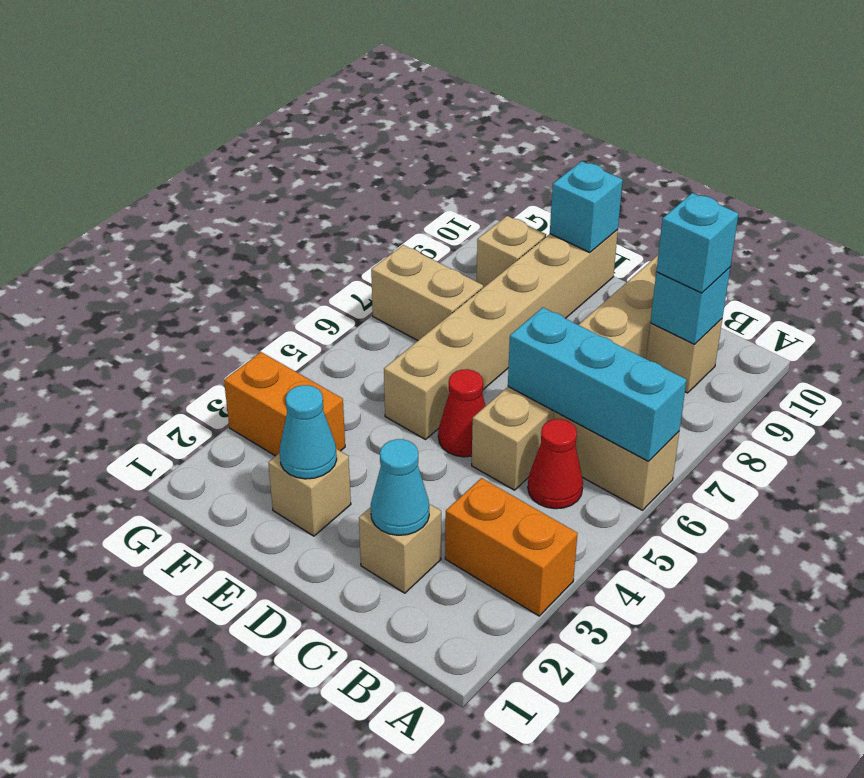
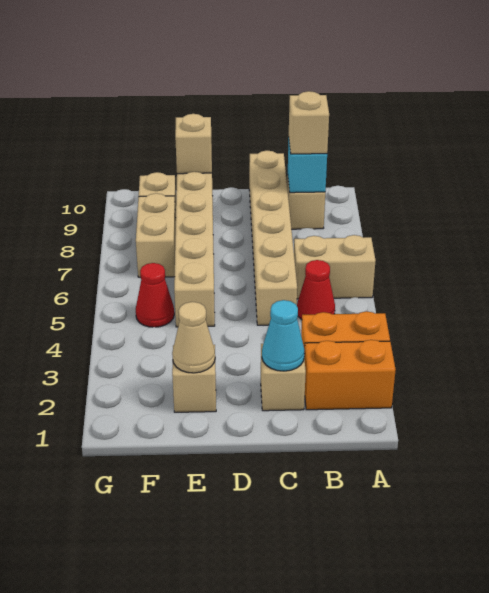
cyan 1x3 brick [508,307,687,461] -> none
cyan 1x1 brick [656,193,739,293] -> tan 1x1 brick [289,91,329,154]
red 1x1 cone [438,369,485,457] -> red 1x1 cone moved to [136,263,174,327]
cyan 1x1 cone [279,385,337,479] -> tan 1x1 cone [172,302,215,373]
cyan 1x1 brick [550,161,623,253] -> tan 1x1 brick [175,114,212,174]
orange 1x2 brick [224,352,345,456] -> orange 1x2 brick moved to [304,340,396,410]
tan 1x2 brick [371,245,483,340] -> tan 1x2 brick turned to [136,193,176,277]

